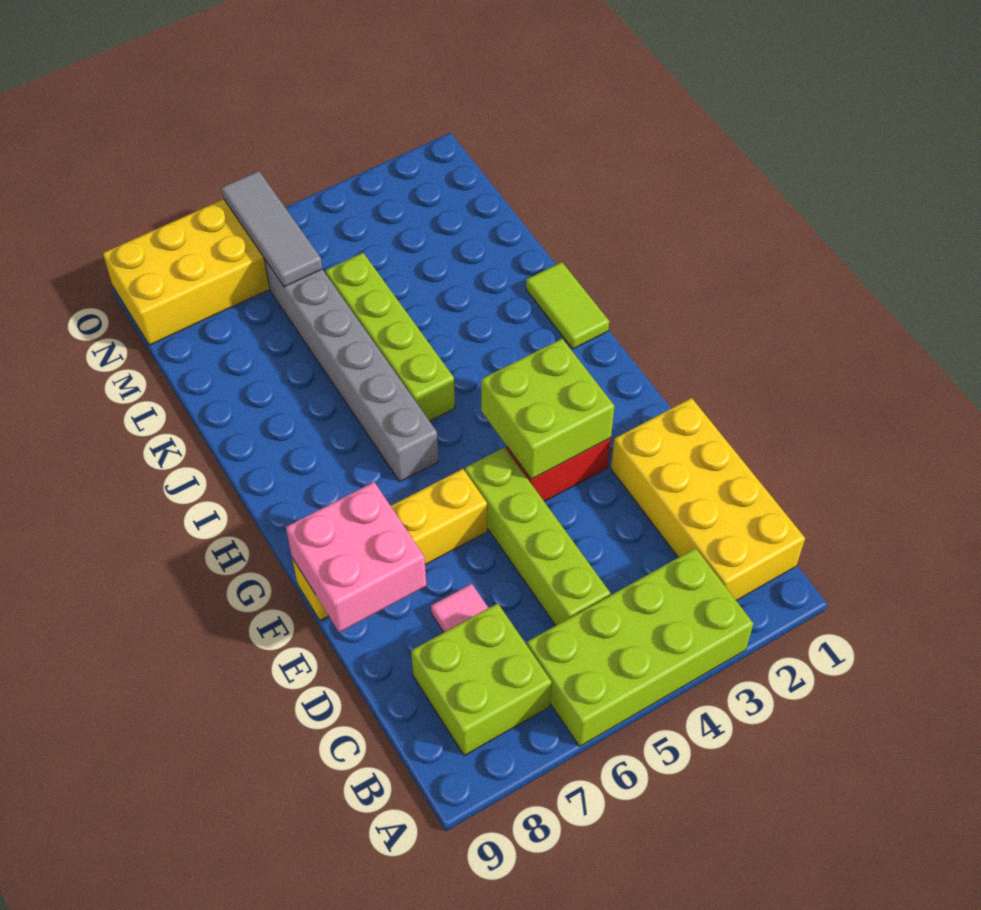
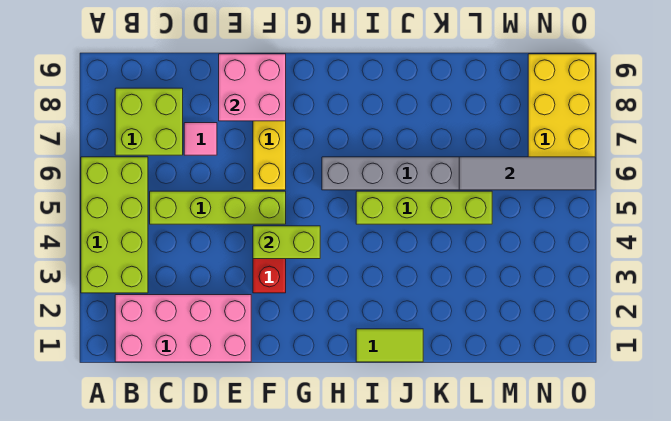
yellow 2x4 brick [611,398,805,600] -> pink 2x4 brick [115,295,251,362]
lime 2x2 brick [481,339,614,479] -> lime 1x2 brick [253,226,320,259]
grey 1x3 tile [222,171,322,287] -> grey 1x4 tile [459,157,595,190]

